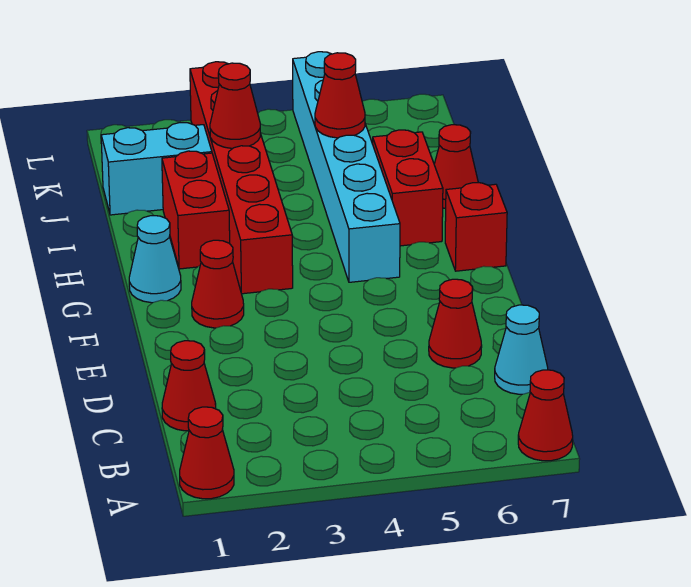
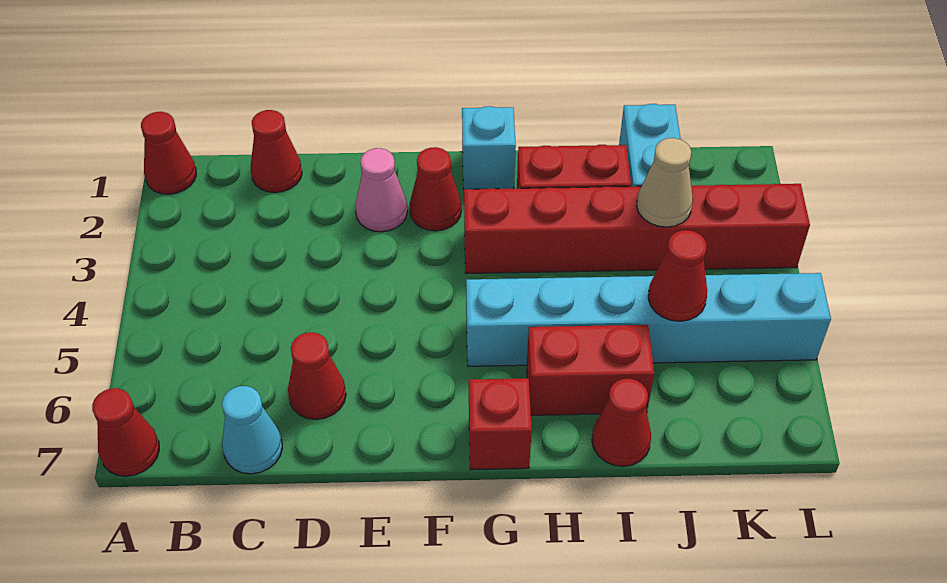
none -> pink 1x1 cone [355,148,407,232]
cyan 1x1 cone [129,216,181,303] -> cyan 1x1 brick [462,106,516,189]
red 1x1 cone [210,63,260,148] -> tan 1x1 cone [637,138,693,227]

